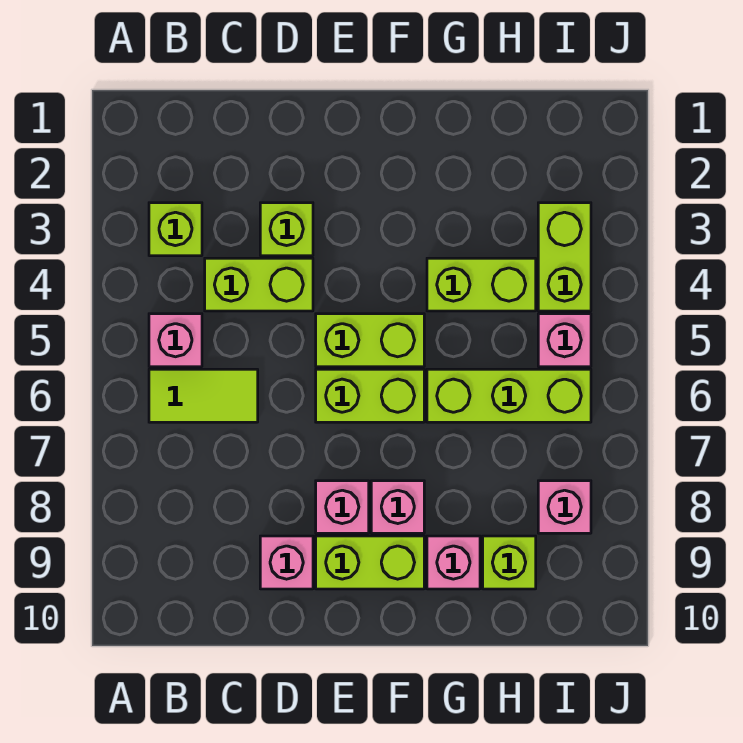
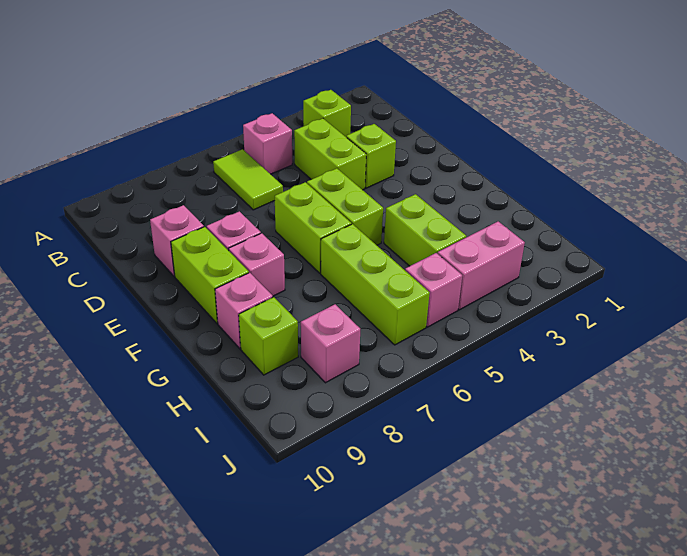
lime 1x2 brick [538,203,591,311] -> pink 1x2 brick [438,221,525,310]

